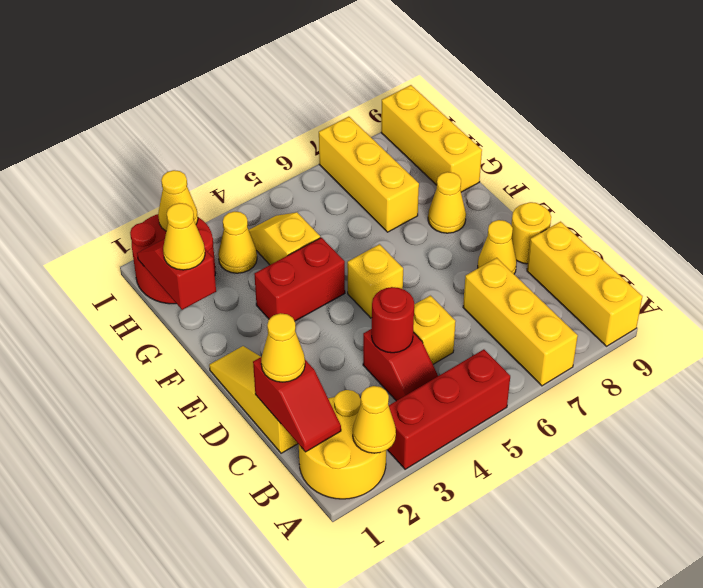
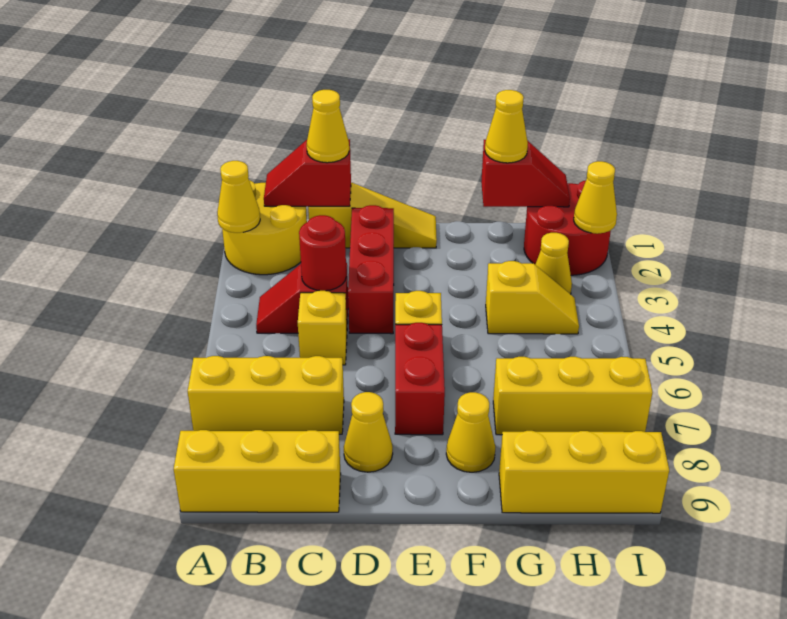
red 1x3 brick [388,349,510,469] -> red 1x3 brick moved to [348,205,394,334]
yellow 1x1 round brick [511,202,551,264] -> none
red 1x2 brick [254,238,345,321] -> red 1x2 brick moved to [395,323,445,435]

